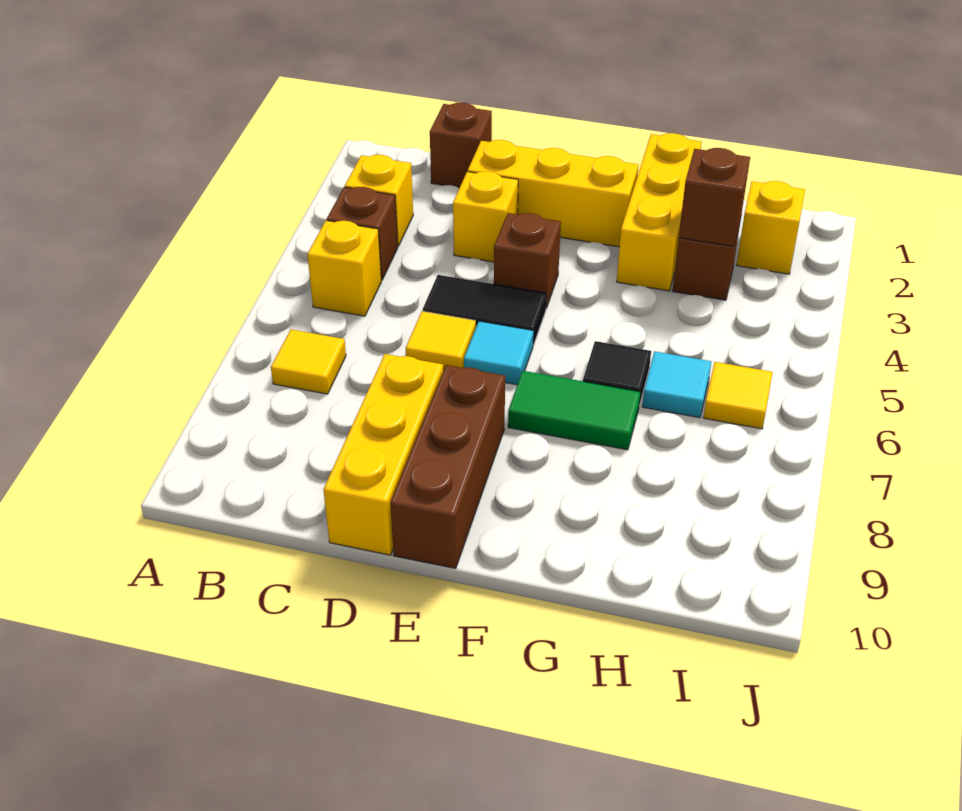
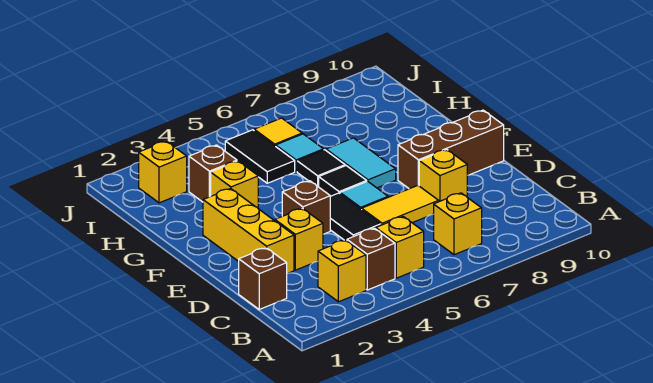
yellow 1x1 tile [271,330,346,394] -> yellow 1x1 brick [434,193,482,255]
yellow 1x1 tile [406,311,476,371] -> yellow 1x2 tile [362,186,439,225]
yellow 1x3 brick [324,354,443,555] -> yellow 1x1 brick [419,150,467,202]
none -> black 1x1 tile [319,166,367,196]
green 1x2 tile [508,371,640,450] -> cyan 1x2 tile [326,138,396,188]
yellow 1x3 brick [617,133,701,291] -> yellow 1x1 brick [211,161,258,208]
brown 1x1 brick [679,148,750,246] -> none
none -> black 1x2 tile [225,130,295,183]

